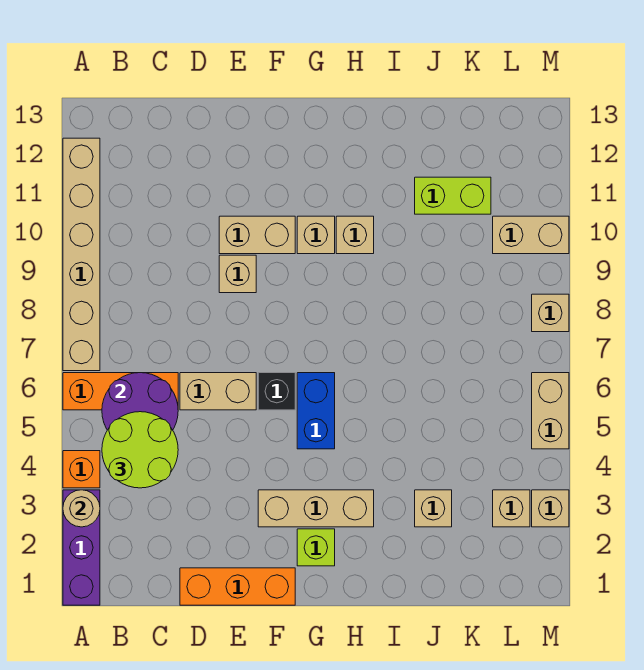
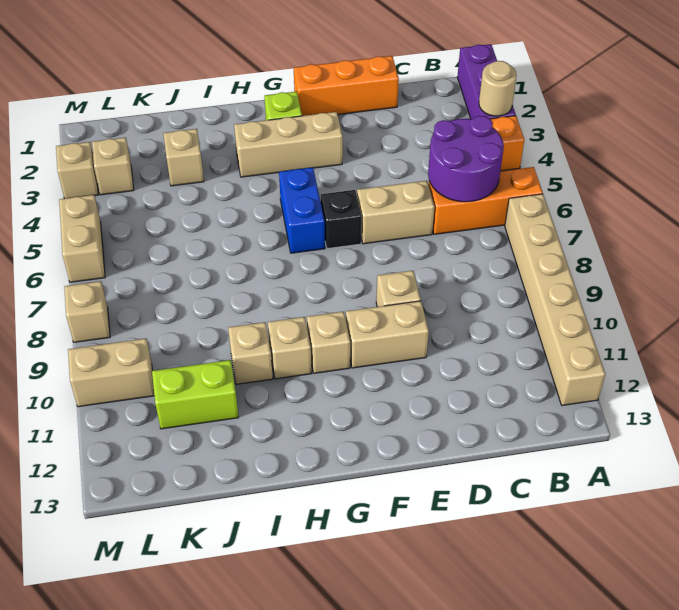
lime 2x2 round brick [102,412,178,488] -> none
none -> tan 1x1 brick [228,322,273,384]

